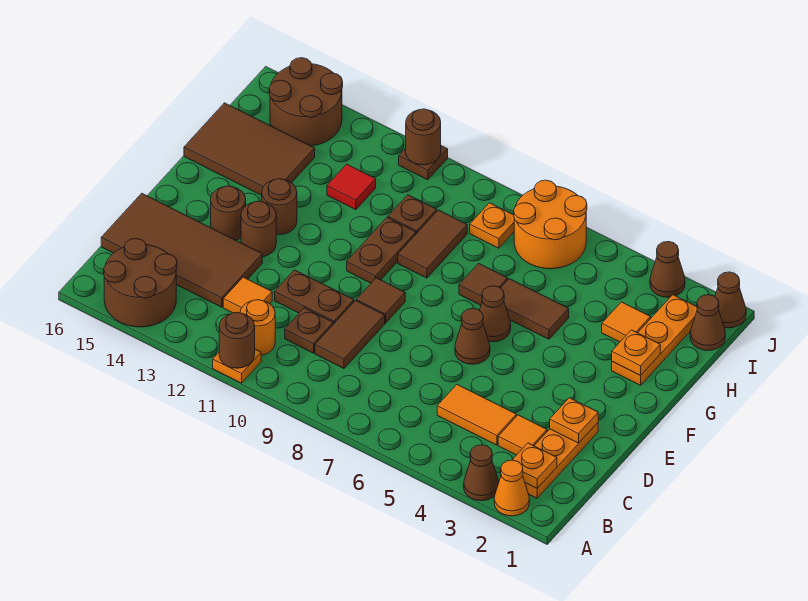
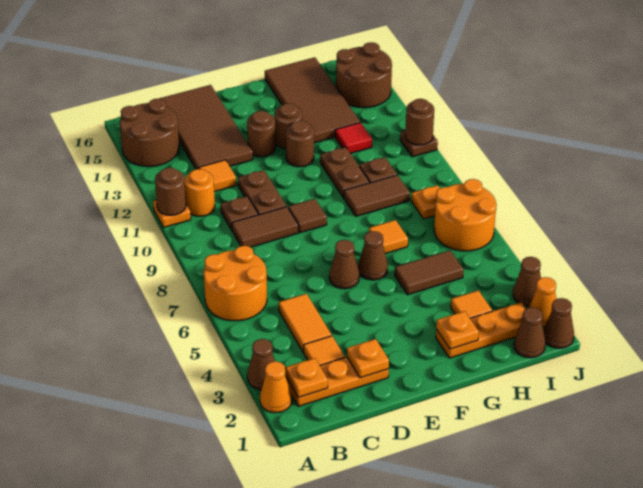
none -> orange 2x2 round brick [204,246,267,321]
brown 1x1 round brick [211,186,246,240] -> brown 1x1 round brick moved to [286,120,314,167]
brown 1x2 plate [347,218,416,283] -> brown 1x2 plate turned to [320,147,370,198]
brown 1x2 tile [501,279,569,339] -> brown 1x2 tile turned to [395,250,464,295]
brown 1x1 tile [459,263,508,305] -> orange 1x1 tile [369,220,408,254]
brown 2x3 tile [184,103,315,195] -> brown 2x4 tile [265,57,360,143]
none -> orange 1x1 cone [529,277,556,327]

